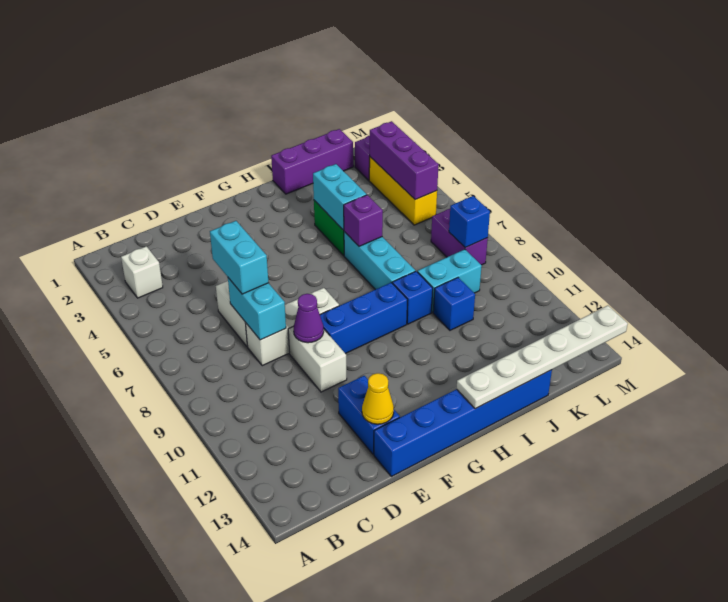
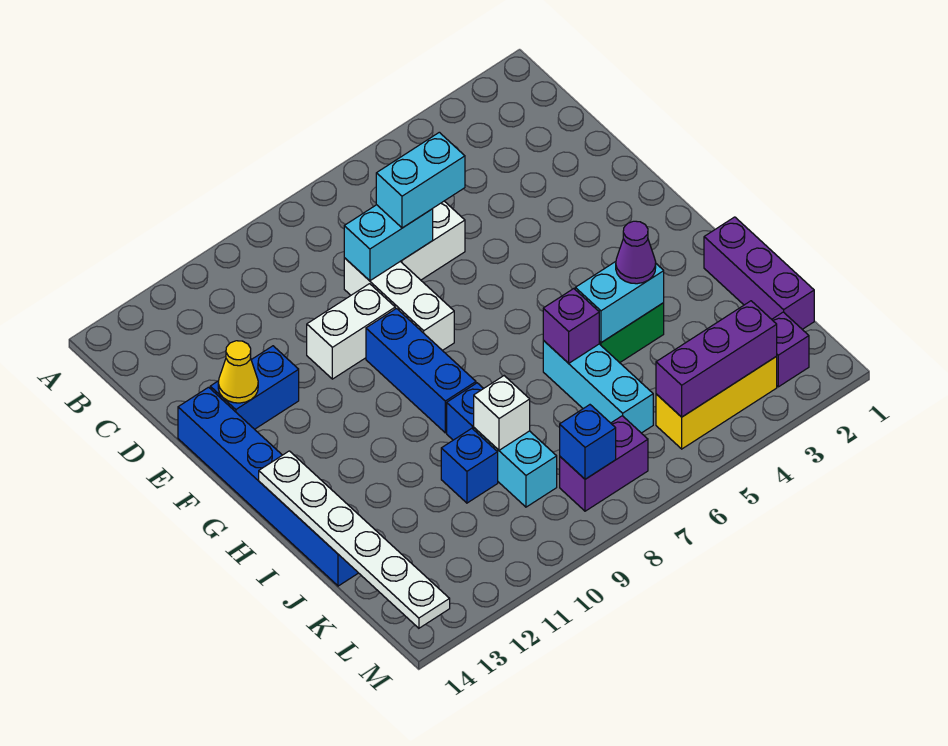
white 1x1 brick [121,246,163,298] -> white 1x1 brick moved to [474,376,530,450]
purple 1x1 cone [294,294,324,343] -> purple 1x1 cone moved to [616,221,656,284]
cyan 1x3 brick [344,232,415,290] -> cyan 1x3 brick turned to [543,341,653,433]

